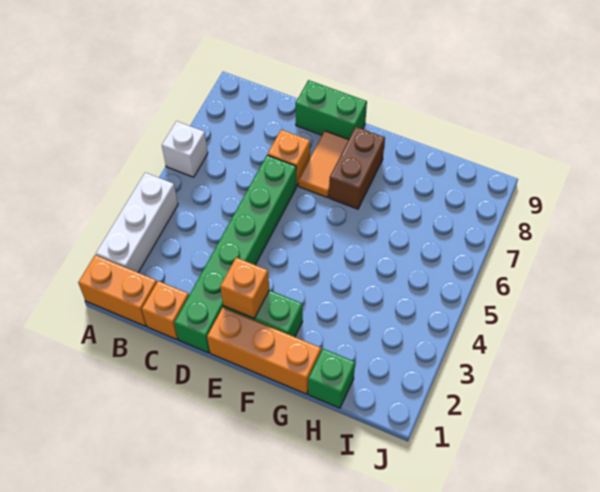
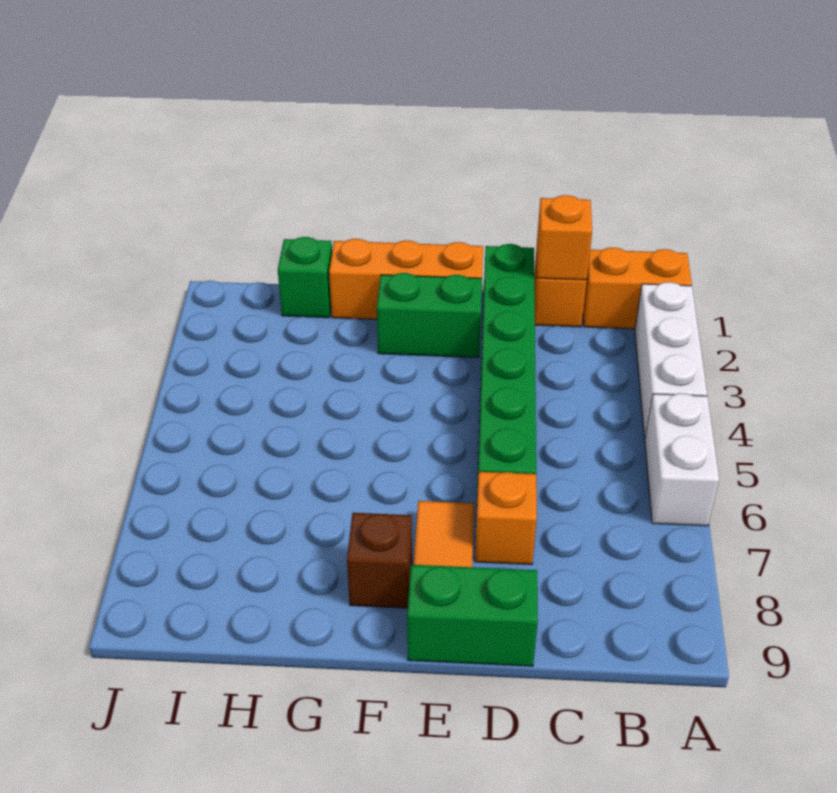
white 1x1 brick [162,121,208,177] -> white 1x2 brick [645,393,719,526]
orange 1x1 brick [220,258,269,319] -> orange 1x1 brick moved to [536,195,592,280]
brown 1x2 brick [329,127,385,209] -> brown 1x1 brick [347,513,412,608]

